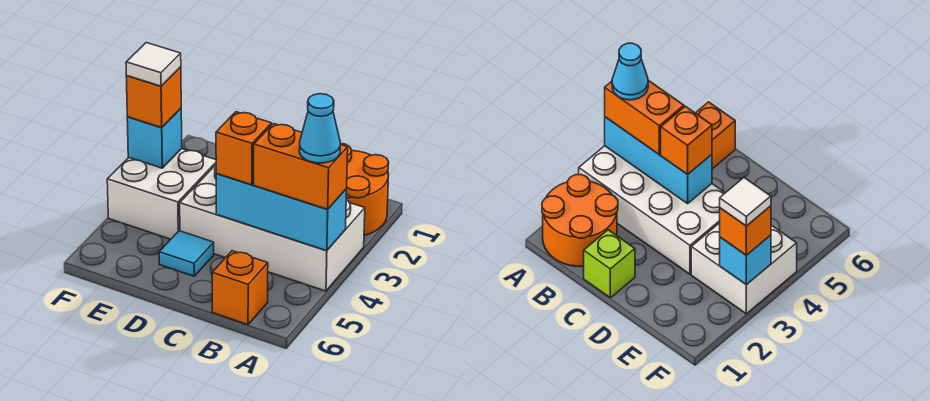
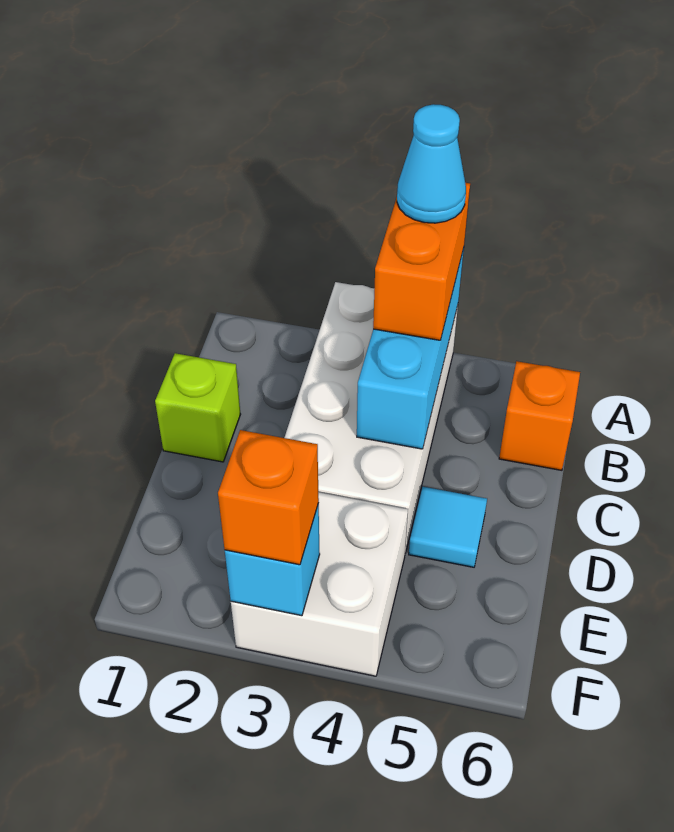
orange 2x2 round brick [340,143,389,235] -> none
orange 1x1 brick [216,112,271,185] -> none
white 1x1 tile [126,43,181,86] -> none

